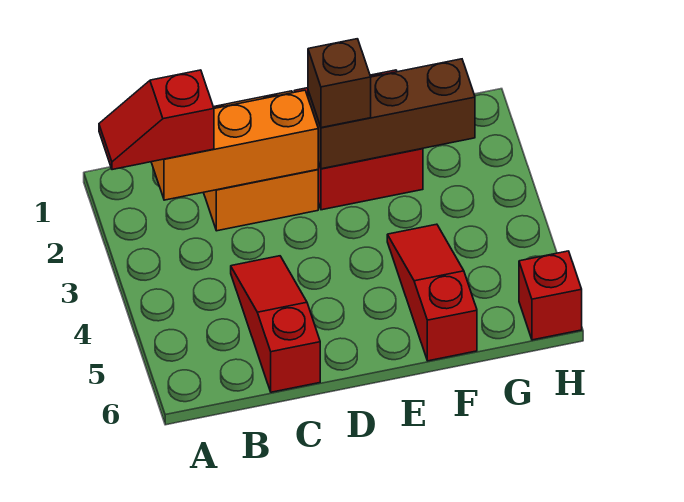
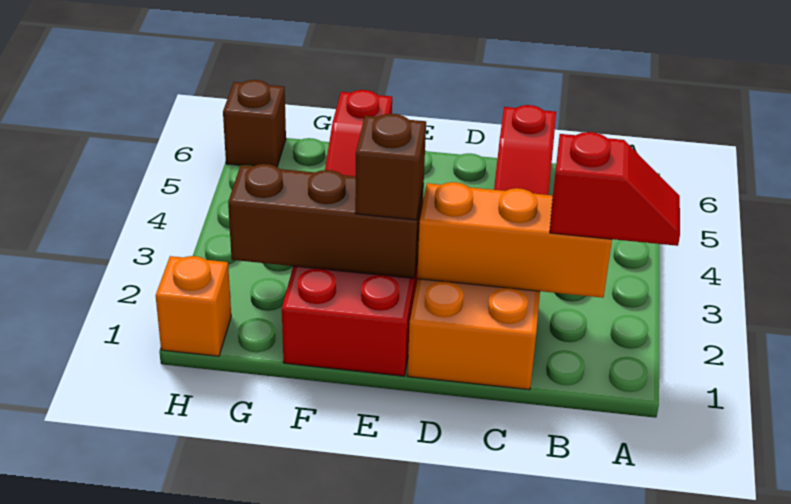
none -> orange 1x1 brick [156,256,231,356]
red 1x1 brick [519,251,582,340] -> brown 1x1 brick [223,80,286,167]

